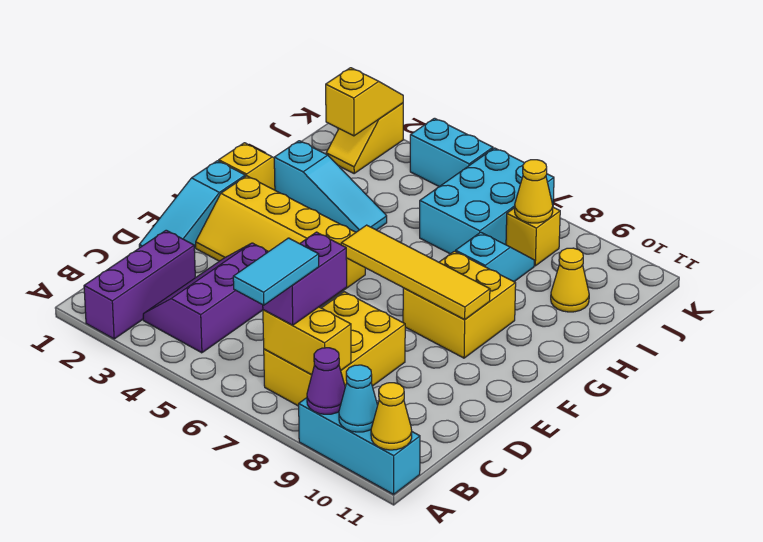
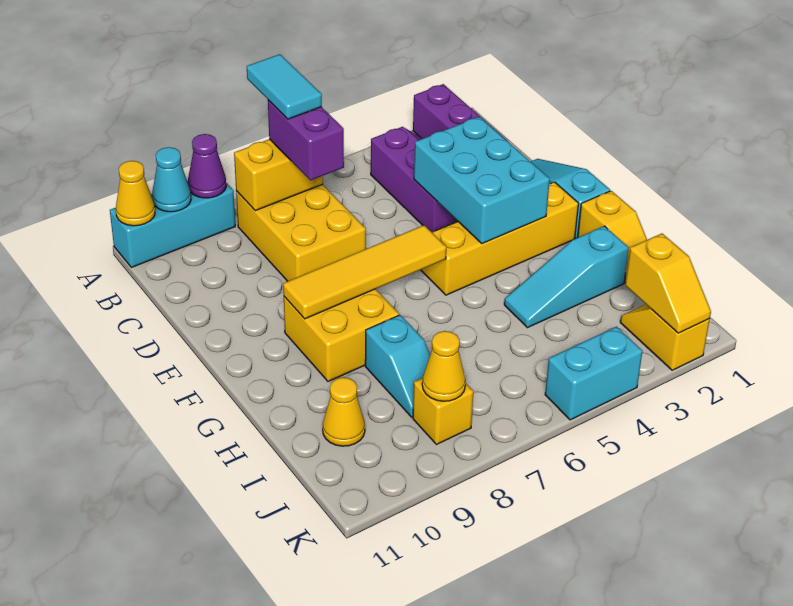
cyan 2x3 brick [420,148,554,254] -> cyan 2x3 brick moved to [414,117,550,243]

